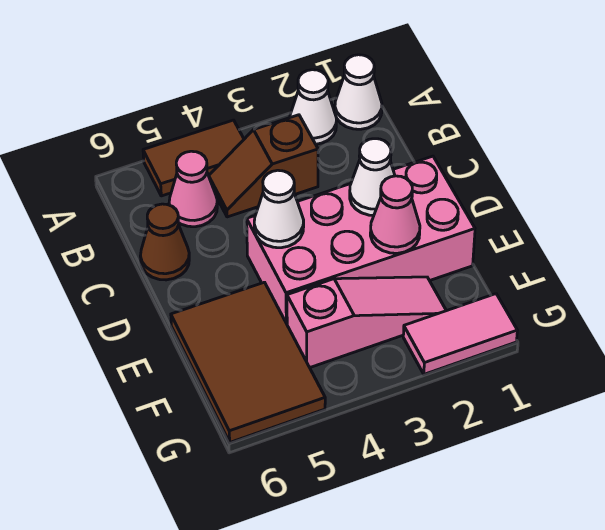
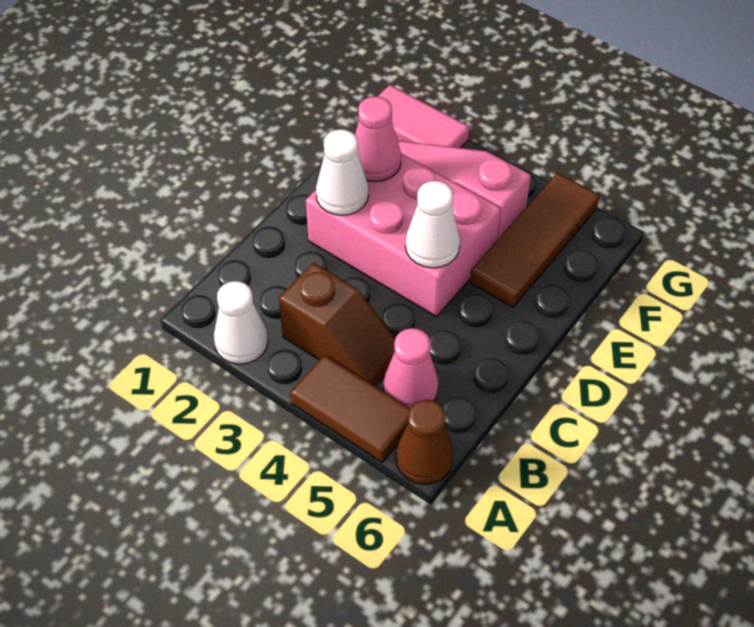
white 1x1 cone [335,55,382,129] -> none
brown 1x1 cone [140,204,189,280] -> brown 1x1 cone moved to [396,400,453,484]
pink 2x4 brick [247,156,475,324] -> pink 2x3 brick [306,154,501,317]
brown 2x3 tile [171,282,325,442] -> brown 1x3 tile [470,173,600,307]

